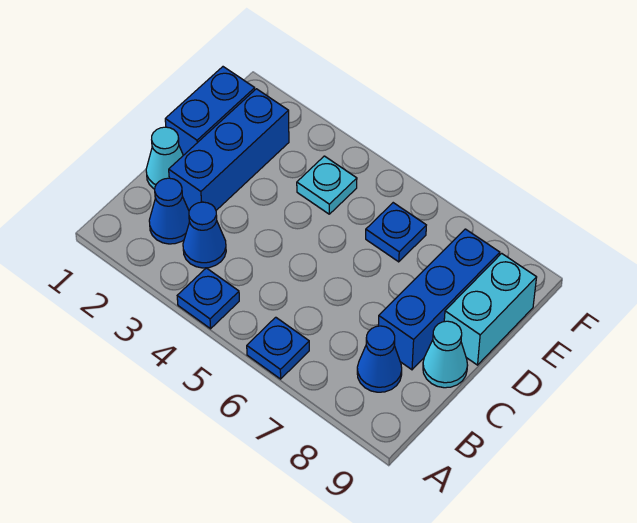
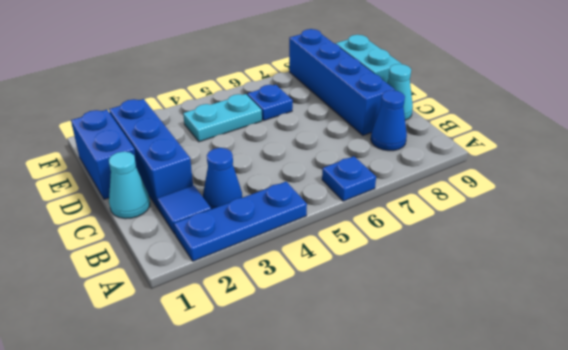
blue 1x1 plate [177,268,239,329] -> blue 1x3 plate [174,182,307,261]
blue 1x1 cone [149,178,189,244] -> blue 1x1 tile [157,185,211,234]
blue 1x3 brick [378,229,500,370] -> blue 1x4 brick [289,29,395,135]
cyan 1x1 plate [297,156,357,214] -> cyan 1x2 plate [183,94,262,142]

